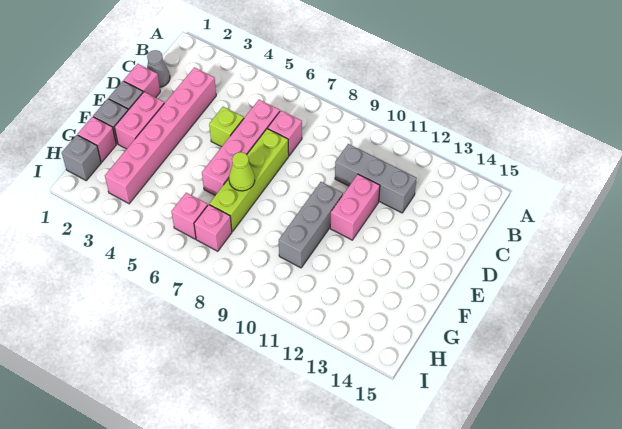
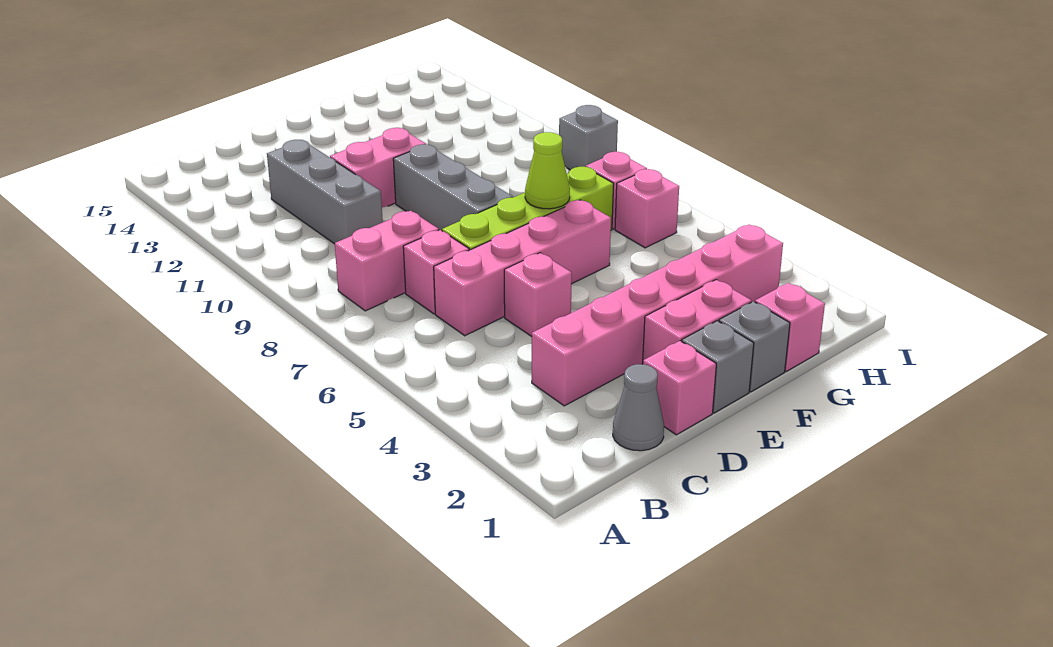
none -> pink 1x2 brick [335,211,439,311]
lime 1x1 brick [209,107,244,147] -> pink 1x1 brick [504,253,572,337]
grey 1x3 brick [279,182,343,268] -> grey 1x3 brick turned to [393,144,513,231]
grey 1x1 brick [62,135,101,180] -> grey 1x1 brick moved to [559,105,618,170]

